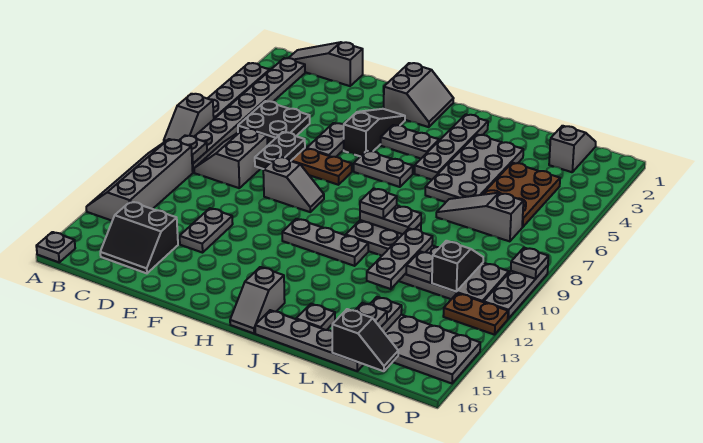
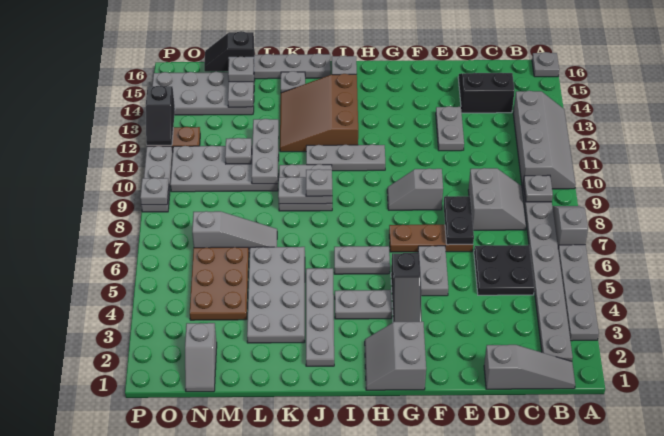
none -> brown 3x3 slope [280,74,358,152]
black 1x2 slope [432,241,483,291] -> black 1x2 slope moved to [146,86,175,145]

